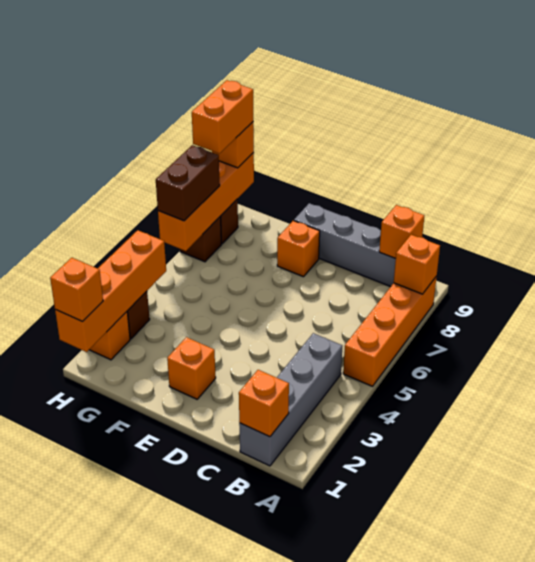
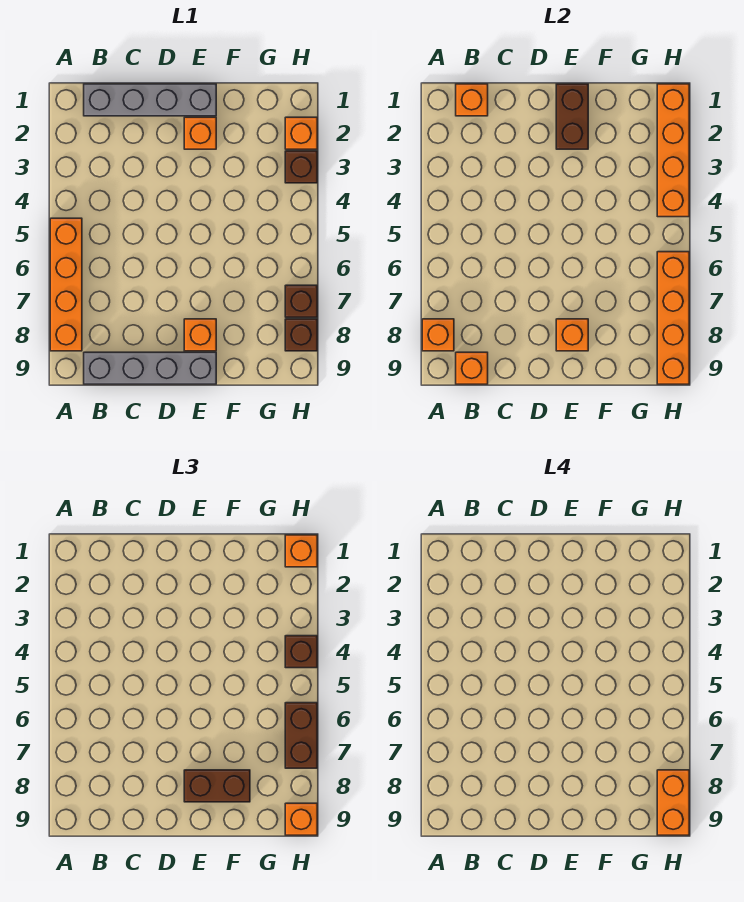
grey 1x4 brick [239,333,342,466] -> grey 1x4 brick turned to [84,84,216,116]
none -> brown 1x2 brick [556,84,588,149]
none -> orange 1x1 brick [556,319,588,351]
none -> brown 1x2 brick [184,770,250,802]
none -> brown 1x1 brick [285,636,317,668]

